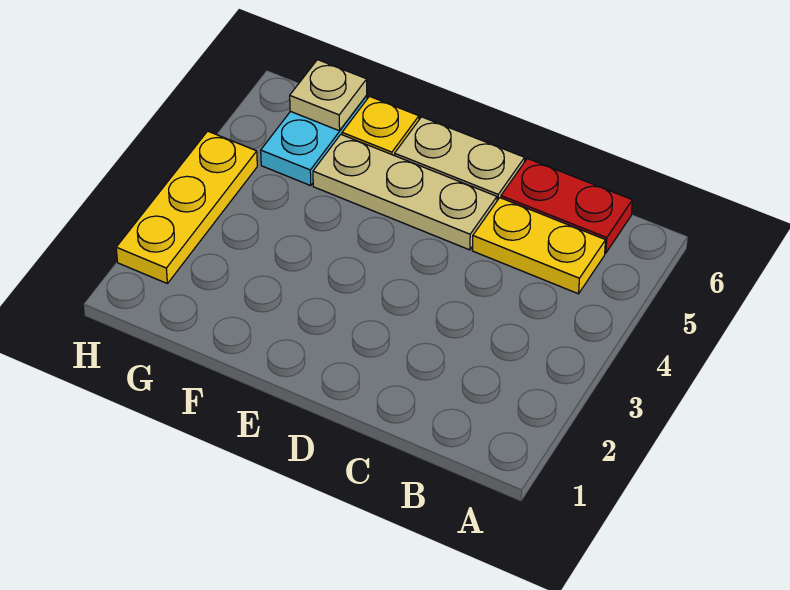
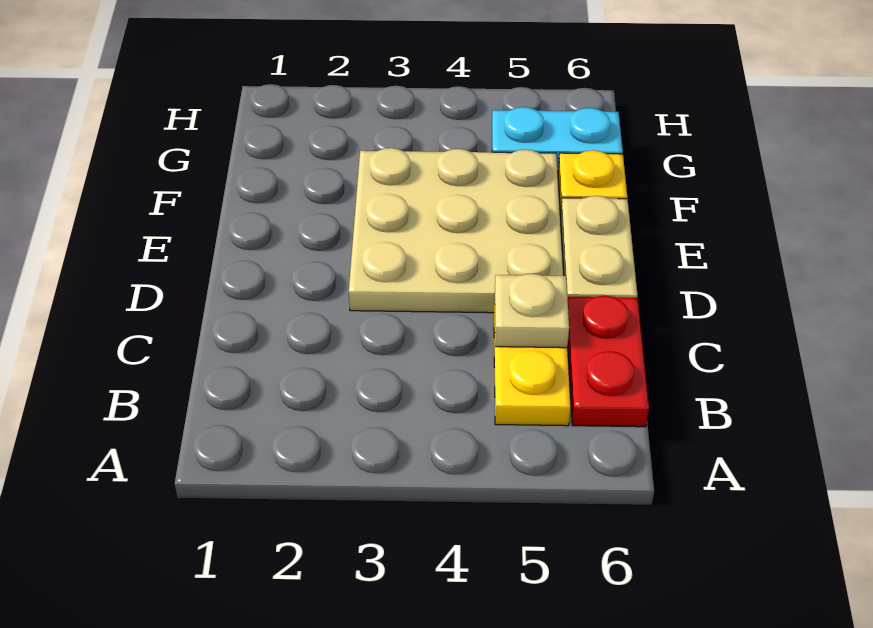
tan 1x3 plate [313,135,497,250] -> tan 3x3 plate [349,148,563,313]
tan 1x1 plate [290,60,367,131] -> tan 1x1 plate moved to [495,274,569,348]
yellow 1x3 plate [116,131,257,283] -> none

